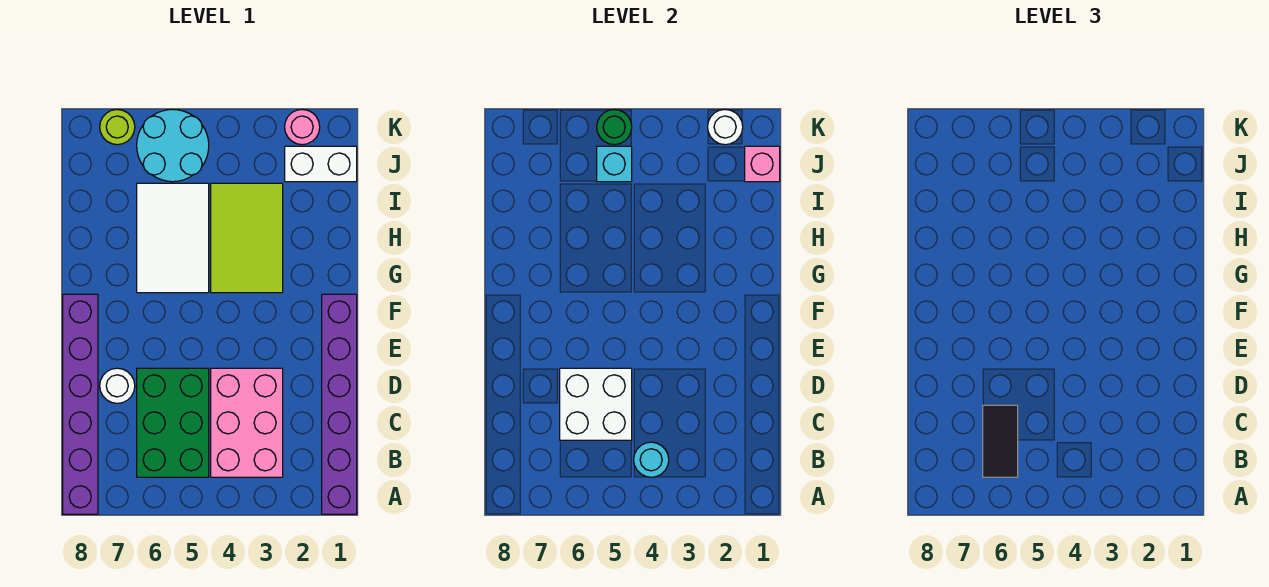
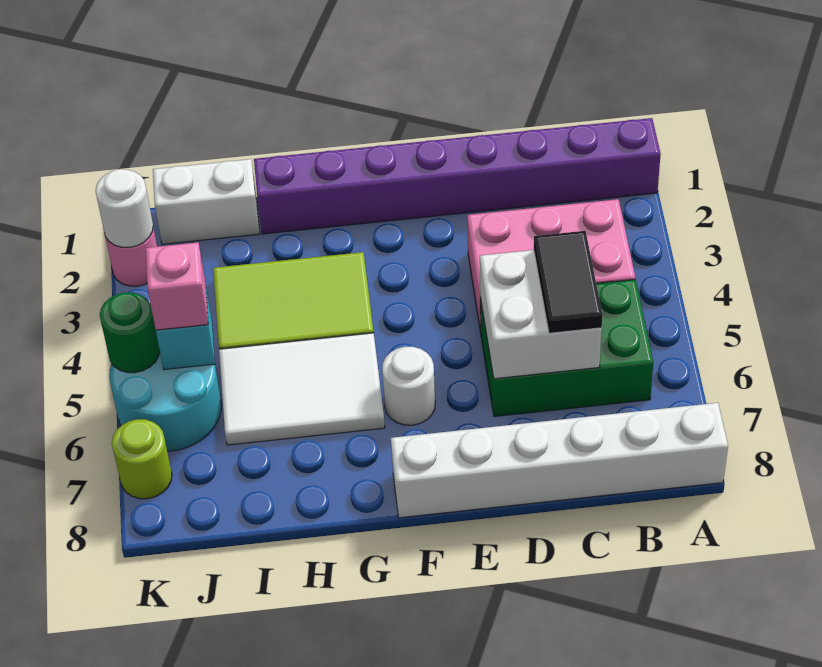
purple 1x6 brick [322,294,357,514] -> purple 1x8 brick [254,118,661,234]
purple 1x6 brick [63,294,98,514] -> white 1x6 brick [391,403,728,518]
cyan 1x1 round brick [634,442,669,477] -> none
black 1x2 tile [983,405,1018,477] -> black 1x2 tile turned to [534,231,602,333]
white 1x1 round brick [100,368,135,403] -> white 1x1 round brick moved to [382,347,435,425]
white 1x2 brick [285,146,357,182] -> white 1x2 brick turned to [153,159,260,244]
pink 1x1 brick [745,146,780,182] -> pink 1x1 brick moved to [146,242,208,330]

